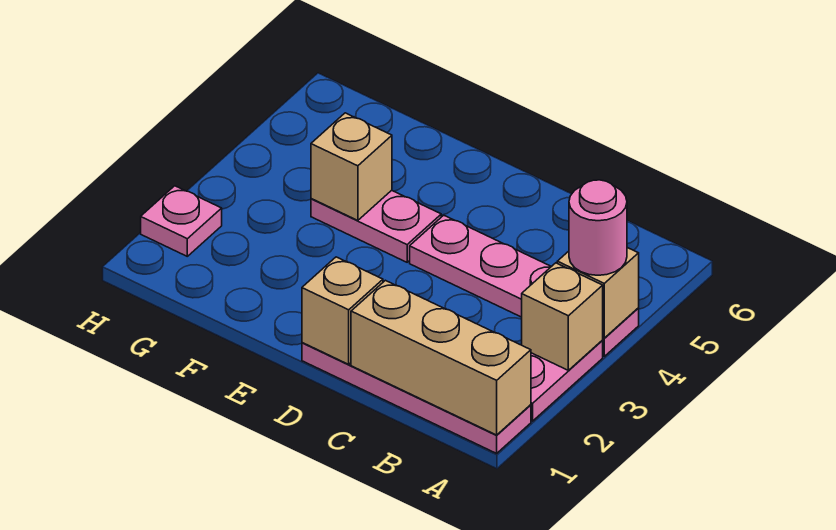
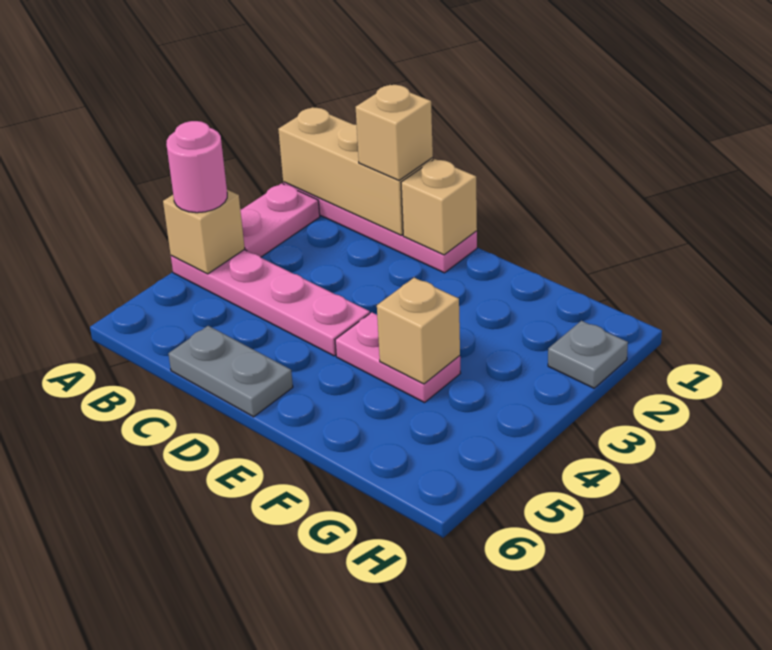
tan 1x1 brick [522,263,603,370] -> tan 1x1 brick moved to [356,85,433,180]
none -> grey 1x2 plate [168,326,293,417]
pink 1x1 plate [141,186,222,256] -> grey 1x1 plate [548,321,628,388]

